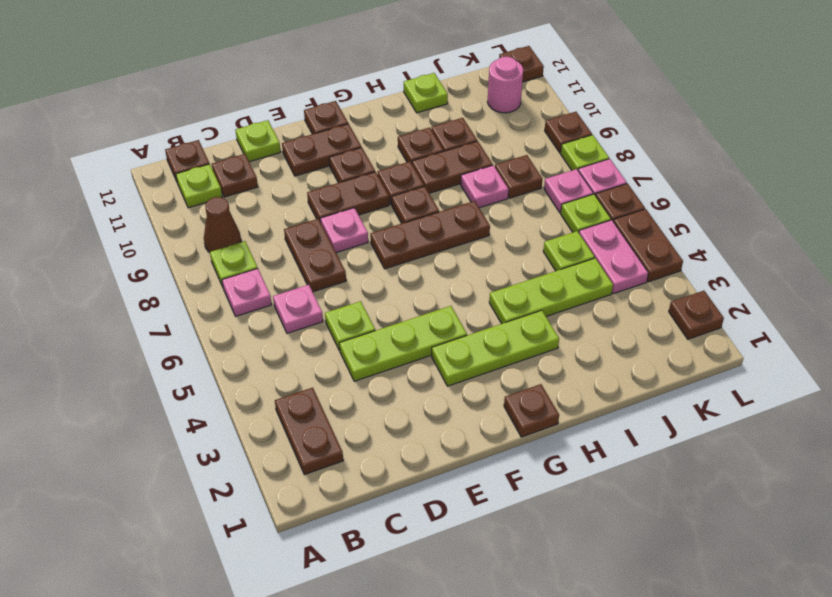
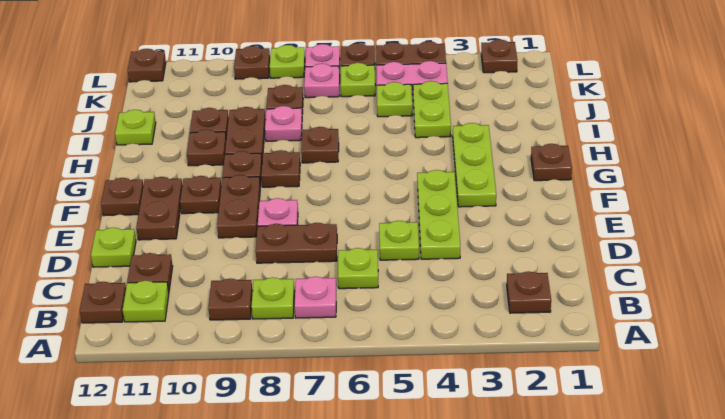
brown 1x2 plate [275,388,343,475] -> brown 1x1 plate [507,271,551,313]
brown 1x1 cone [204,197,241,252] -> brown 1x1 plate [208,279,253,320]
pink 1x1 plate [273,285,323,333] -> lime 1x1 plate [338,248,378,289]
brown 1x3 plate [370,201,490,269] -> brown 1x1 plate [301,127,339,163]
lime 1x3 plate [489,258,613,324] -> lime 1x2 plate [413,81,451,138]
pink 1x1 round brick [488,57,523,113] -> none

